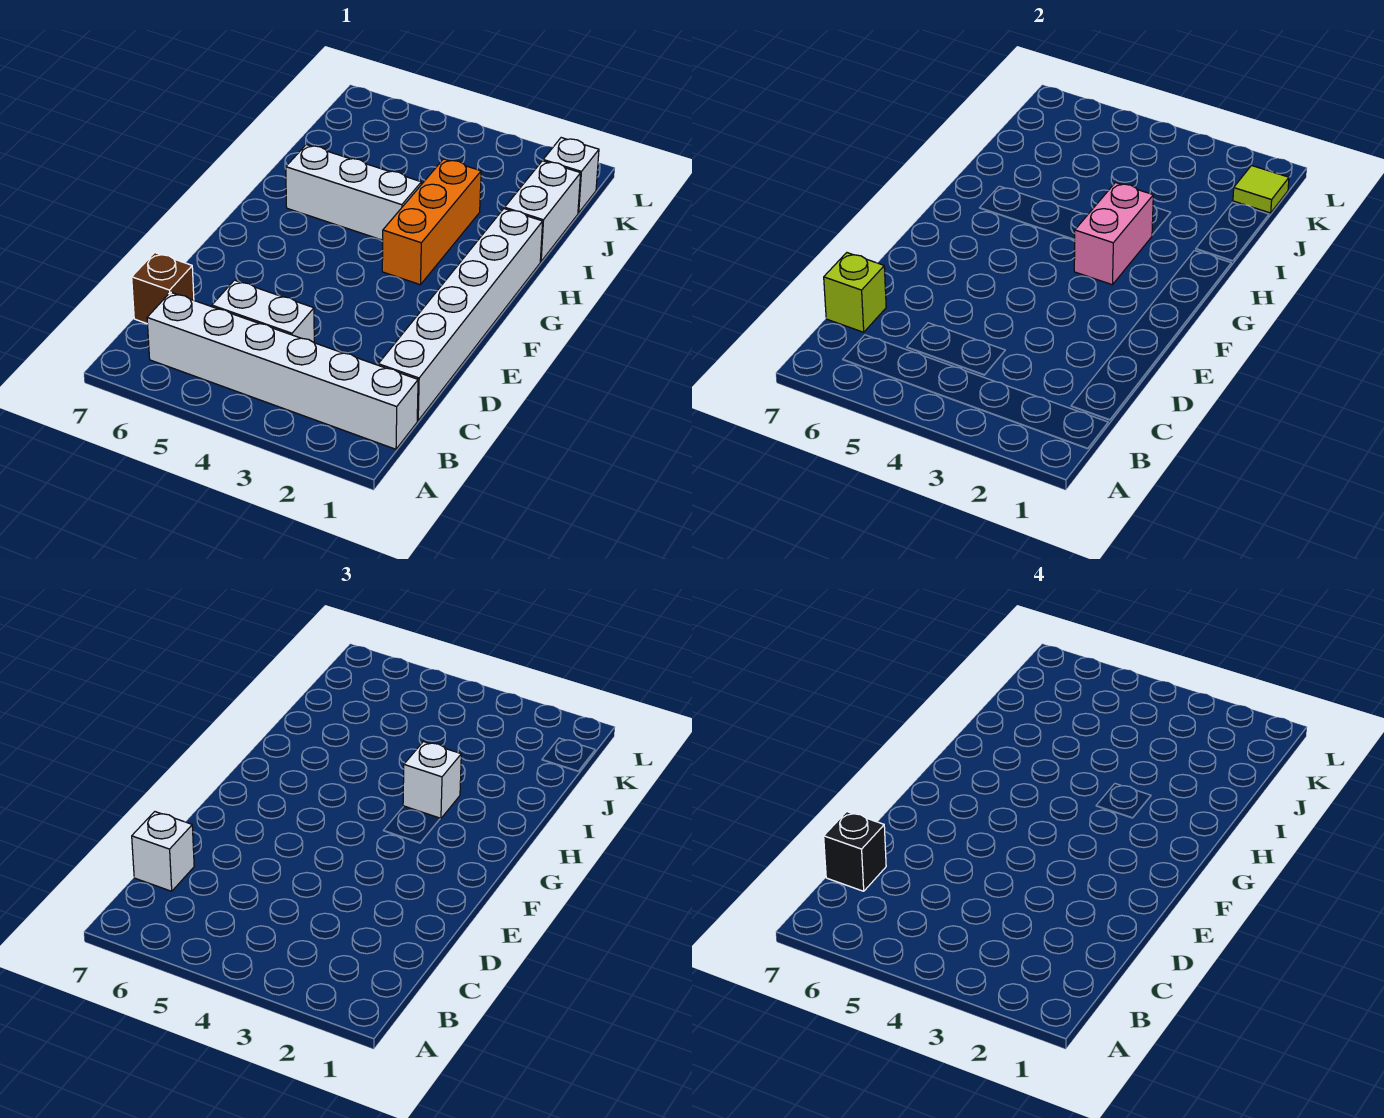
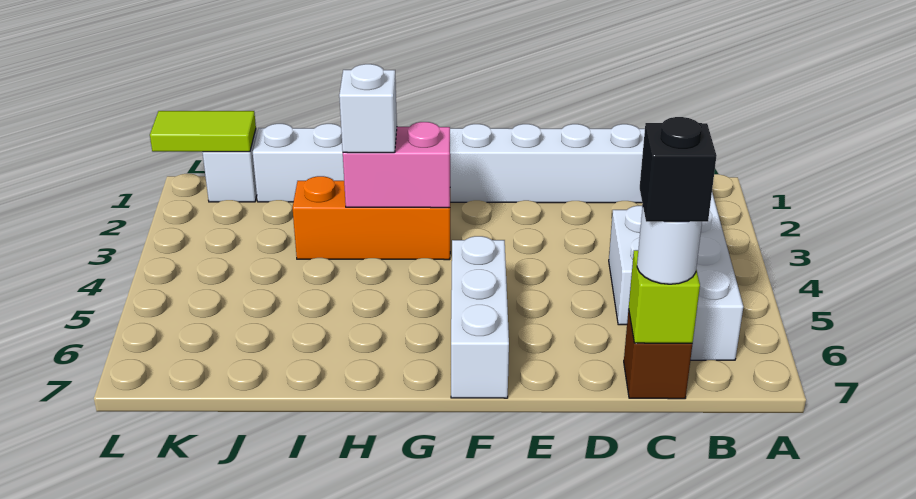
white 1x1 brick [132,812,194,891] -> white 1x1 round brick [637,207,702,284]
white 1x3 brick [286,145,421,240] -> white 1x3 brick moved to [451,236,509,398]
lime 1x1 tile [1233,166,1289,213] -> lime 1x2 tile [150,111,256,152]

